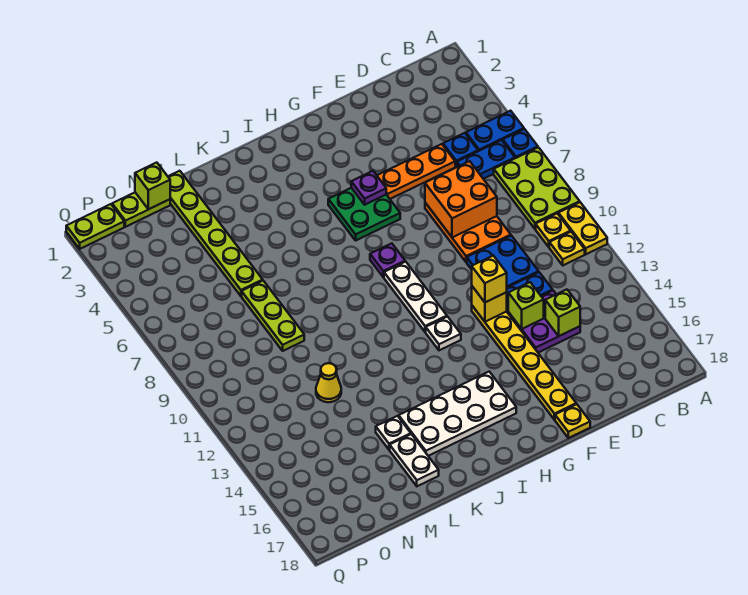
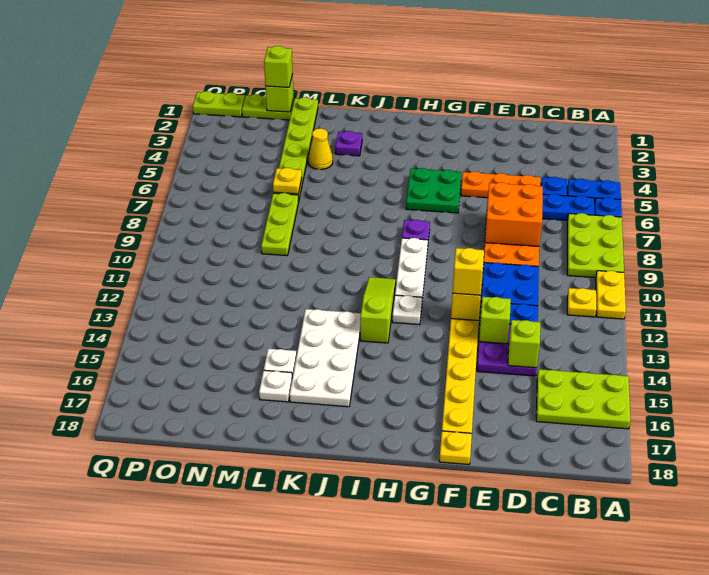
none -> lime 2x3 plate [536,369,630,429]
yellow 1x1 plate [536,213,571,247] -> yellow 1x1 plate moved to [273,168,302,194]
purple 1x1 plate [351,171,386,205] -> purple 1x1 plate moved to [335,131,362,156]
white 2x4 plate [399,372,516,456] -> white 2x4 plate turned to [290,309,361,407]
none -> lime 1x3 slope [360,277,396,343]
white 1x2 plate [390,434,439,486] -> white 1x1 plate [259,370,292,402]
yellow 1x1 cone [316,363,341,402] -> yellow 1x1 cone moved to [308,128,333,170]
none -> lime 1x1 brick [264,46,293,87]

